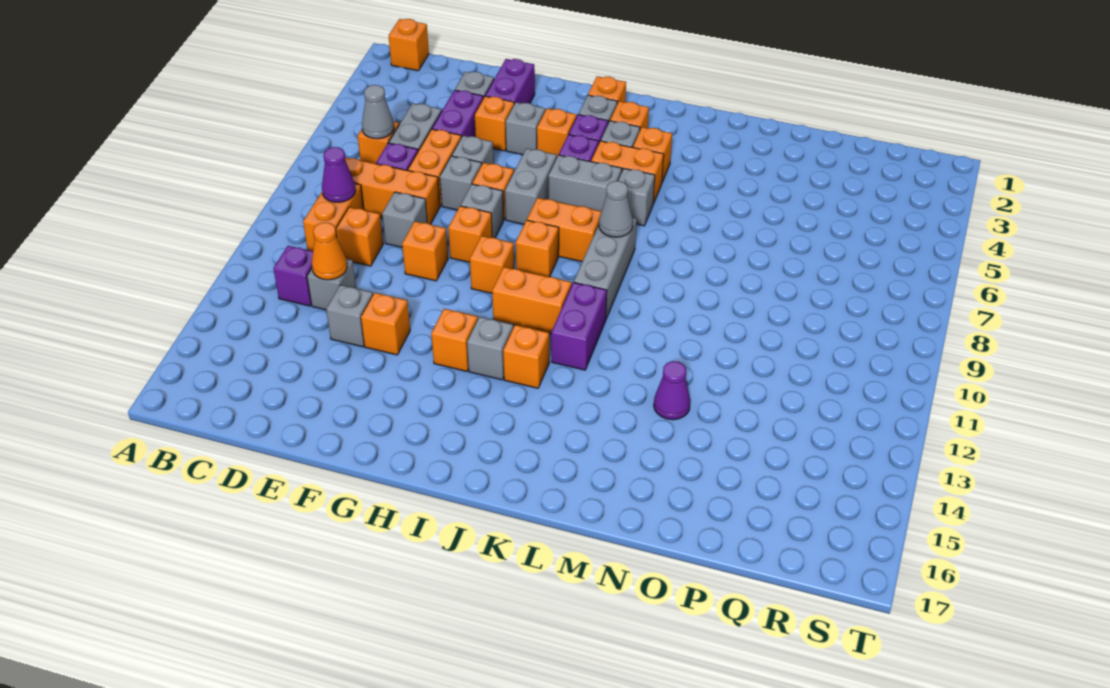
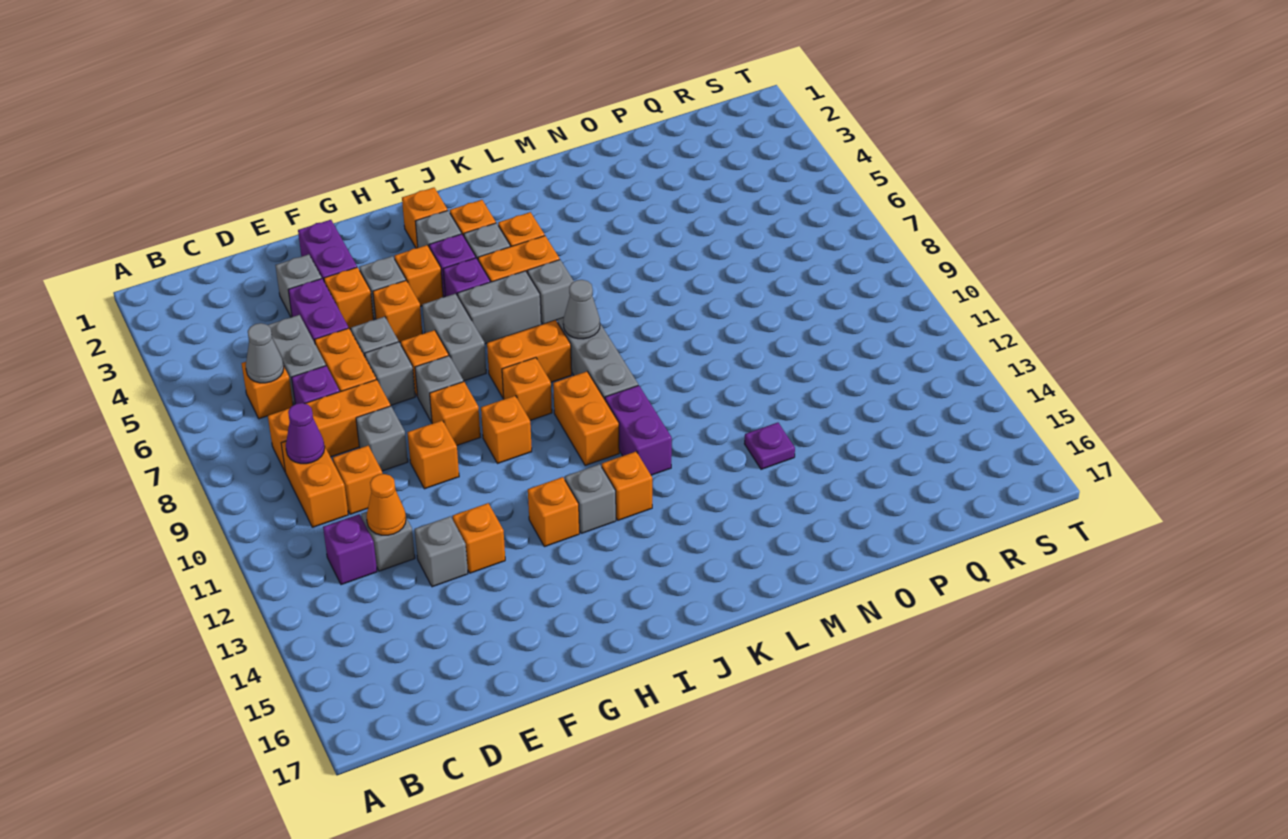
orange 1x1 brick [389,19,429,71] -> orange 1x1 brick moved to [373,280,423,342]
orange 1x2 brick [492,267,572,334] -> orange 1x2 brick turned to [553,371,619,466]
purple 1x1 cone [654,361,690,420] -> purple 1x1 plate [744,423,795,469]

